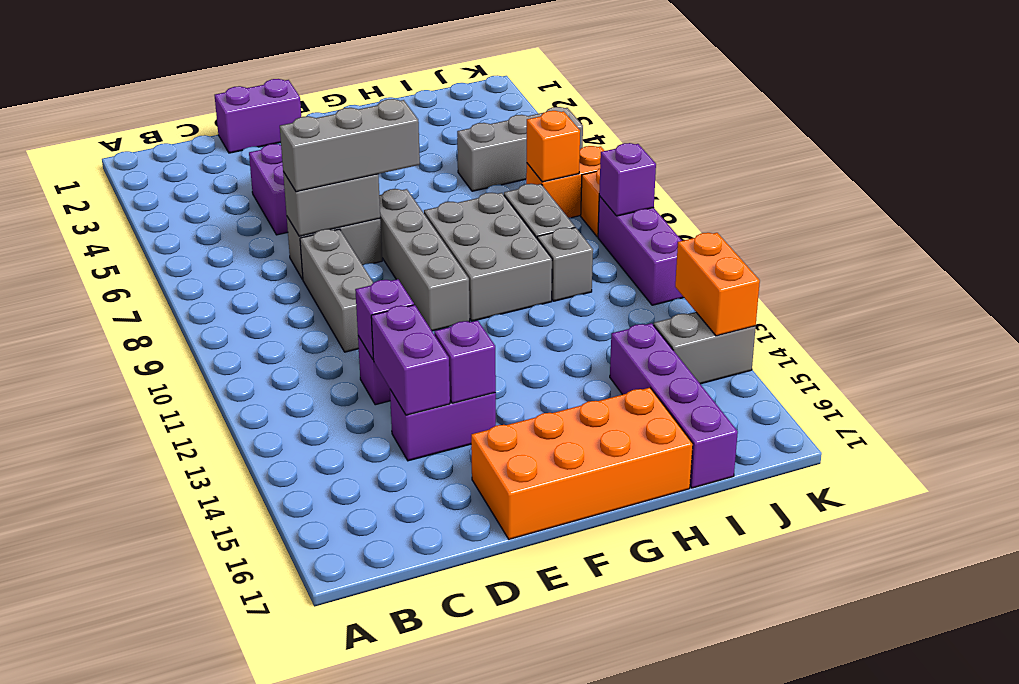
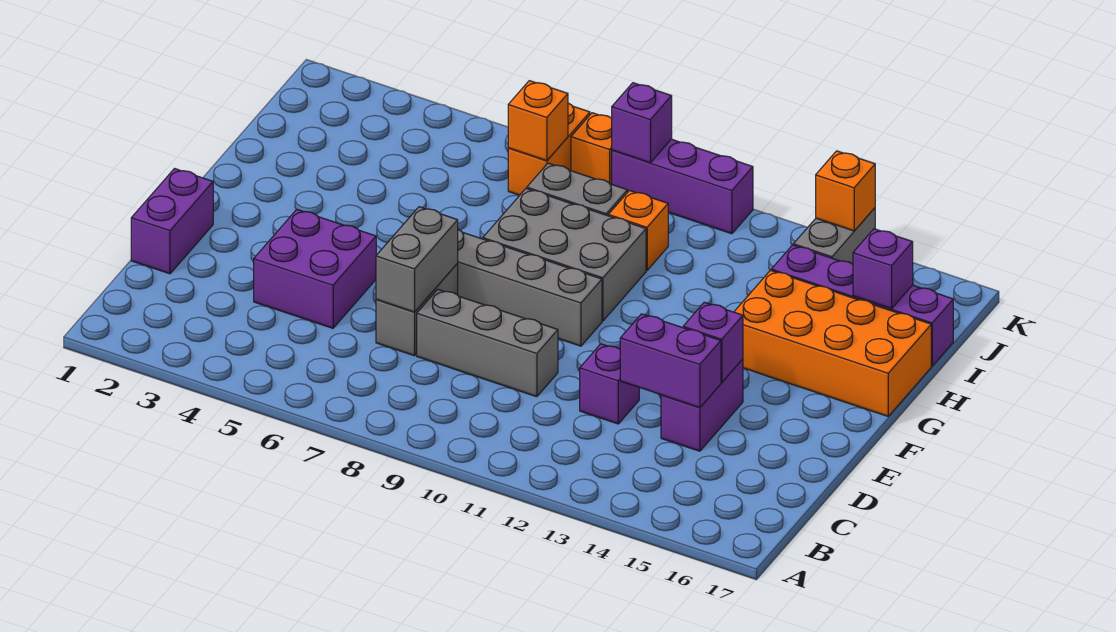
grey 1x3 brick [280,99,420,192] -> none
purple 1x1 brick [355,279,414,360] -> purple 1x1 brick moved to [853,229,913,309]
orange 2x4 brick [471,388,693,539] -> orange 2x4 brick turned to [734,270,931,416]
grey 1x3 brick [457,107,583,191] -> none
grey 1x1 brick [537,227,593,301] -> orange 1x1 brick [608,191,668,270]
orange 1x2 brick [675,233,760,336] -> orange 1x1 brick [816,151,875,231]

